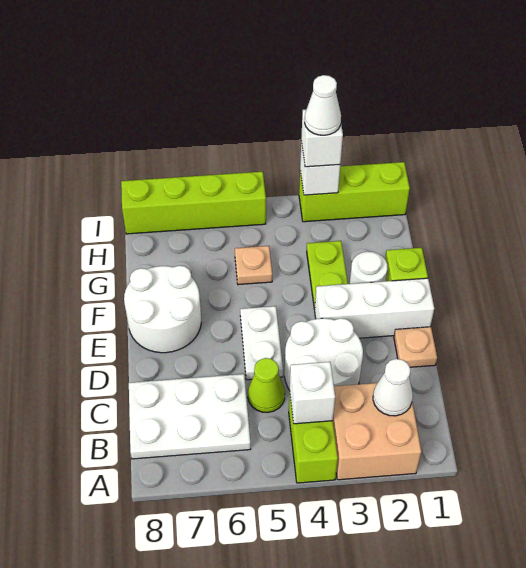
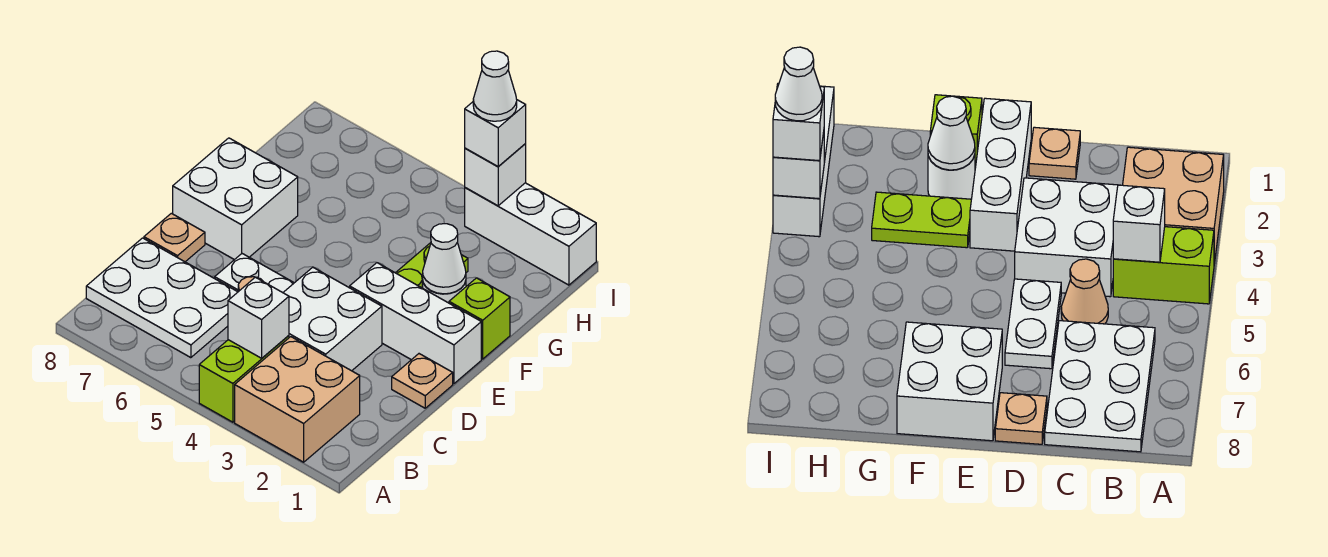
white 1x1 cone [373,359,413,416] -> white 1x1 cone moved to [423,224,466,294]
white 2x2 round brick [285,318,363,390] -> white 2x2 brick [283,267,382,371]
lime 1x1 cone [248,358,285,412] -> tan 1x1 cone [1061,259,1108,324]
white 1x2 plate [240,306,283,380] -> white 1x2 plate turned to [215,254,294,293]
white 2x2 round brick [124,266,201,353] -> white 2x2 brick [173,138,298,260]
tan 1x1 plate [235,246,272,285] -> tan 1x1 plate moved to [144,213,205,262]
lime 1x3 brick [299,162,410,222] -> white 1x3 brick [465,183,596,285]
lime 1x4 brick [121,172,266,234] -> none

